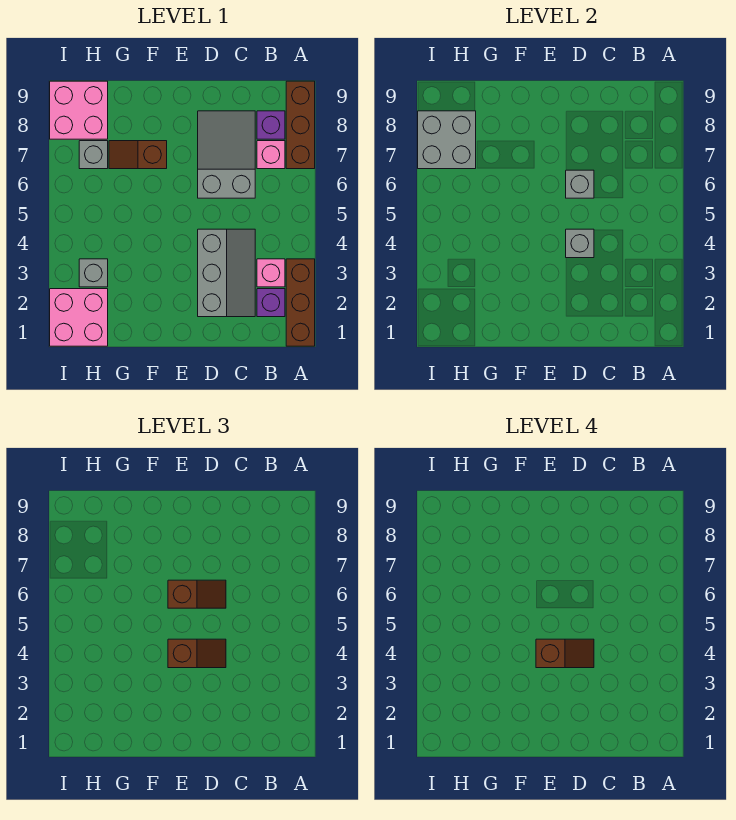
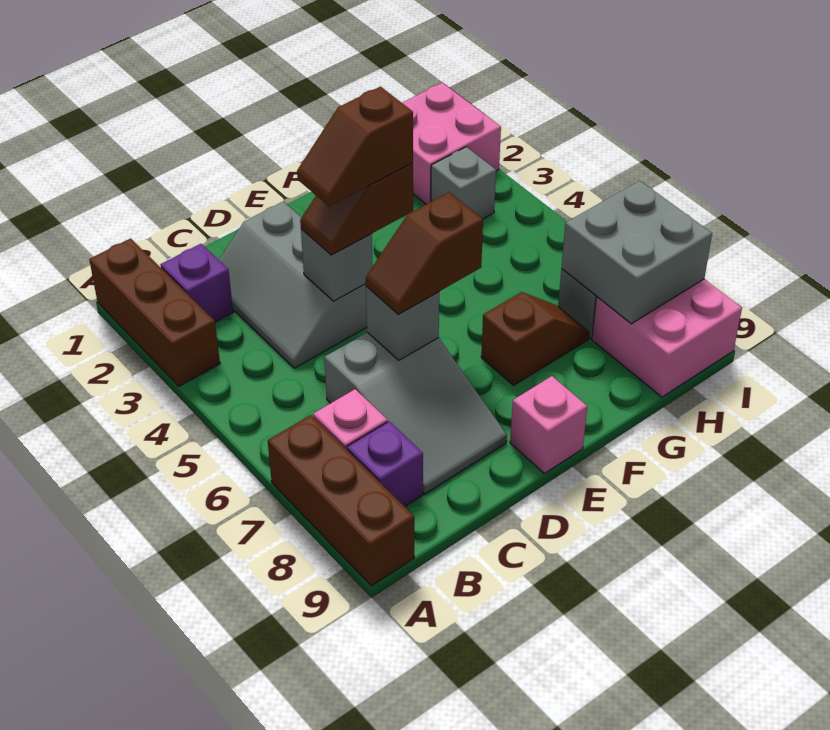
pink 1x1 brick [257,259,285,287] -> pink 1x1 brick moved to [510,376,587,474]

